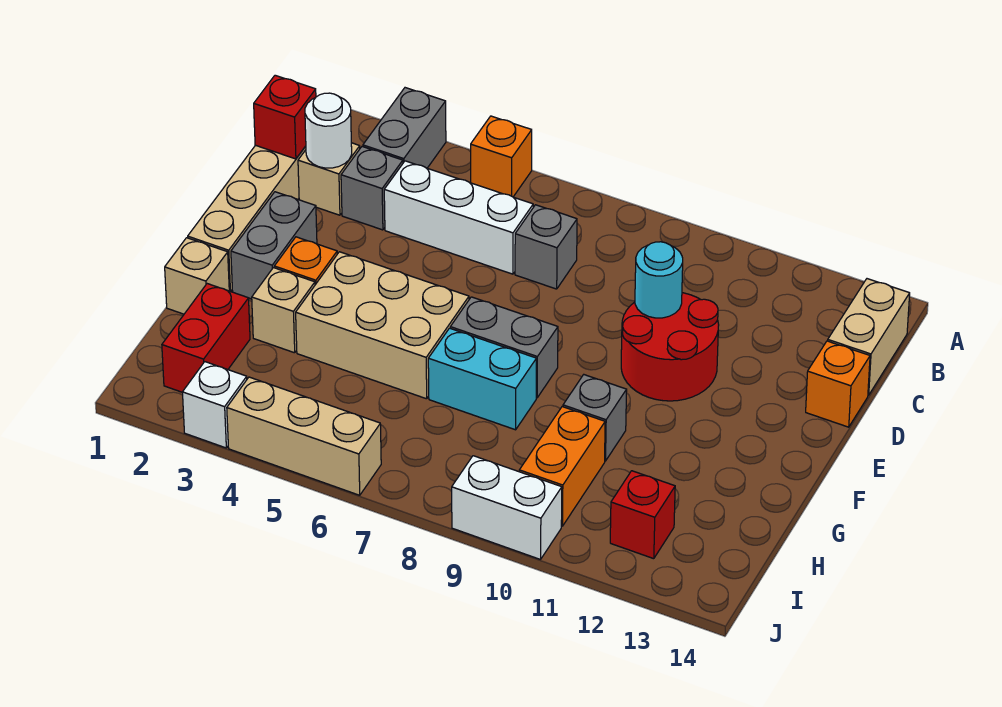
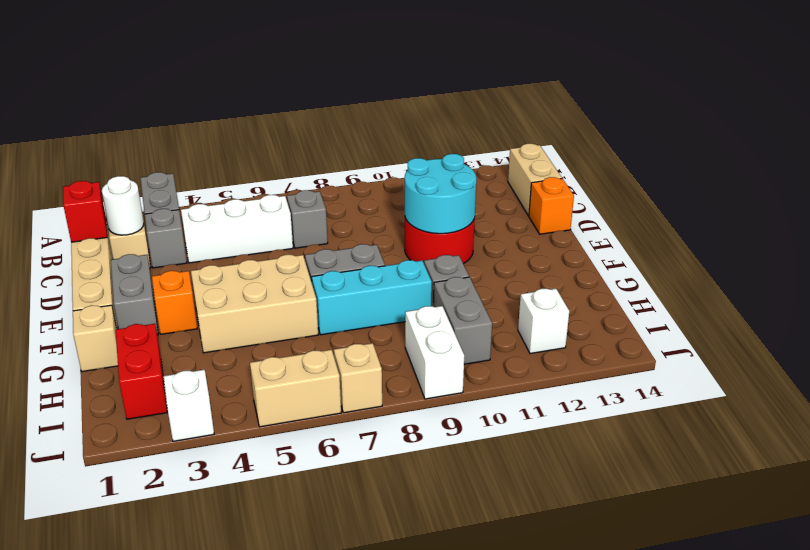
orange 1x1 brick [471,116,532,197] -> none
cyan 1x1 round brick [635,242,683,318] -> cyan 2x2 round brick [405,154,476,234]
tan 1x1 brick [252,268,315,353] -> tan 1x1 brick moved to [334,343,382,413]
cyan 1x2 brick [428,328,536,430] -> cyan 1x3 brick [312,260,432,335]
orange 1x2 brick [519,407,605,526] -> grey 1x2 brick [434,277,492,364]
red 1x1 brick [610,471,675,559] -> white 1x1 brick [518,289,569,354]
tan 1x3 brick [227,377,381,495] -> tan 1x2 brick [250,350,341,427]
white 1x2 brick [452,456,562,559] -> white 1x2 brick turned to [405,306,464,399]

